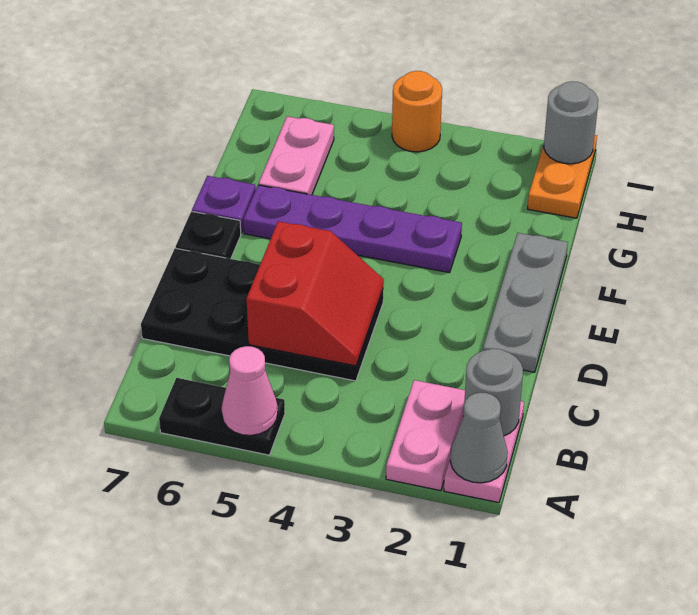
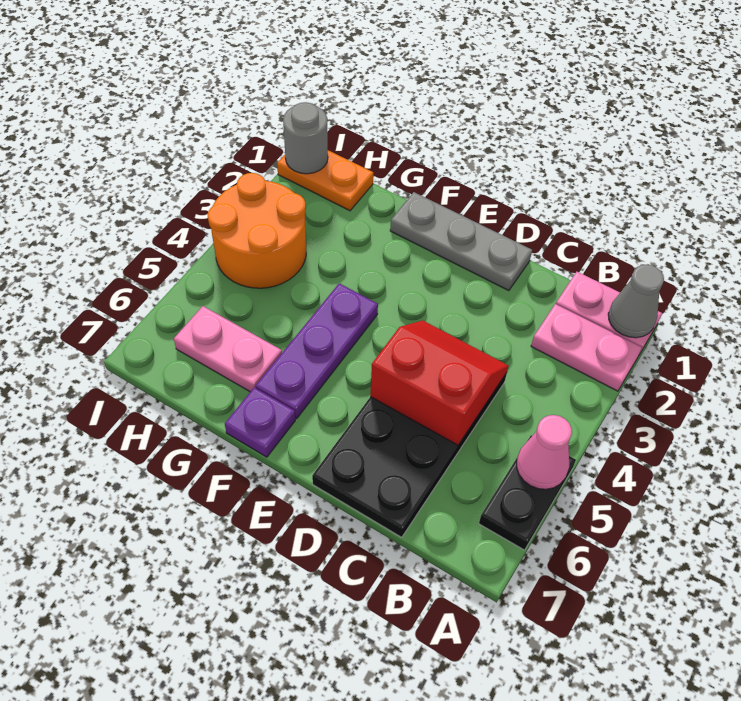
grey 1x1 round brick [464,349,523,436] -> none
black 1x1 plate [176,211,241,259] -> none
purple 1x4 plate [243,185,462,273] -> purple 1x3 plate [256,283,378,418]
orange 1x1 round brick [392,71,442,152] -> orange 2x2 round brick [208,173,306,288]

